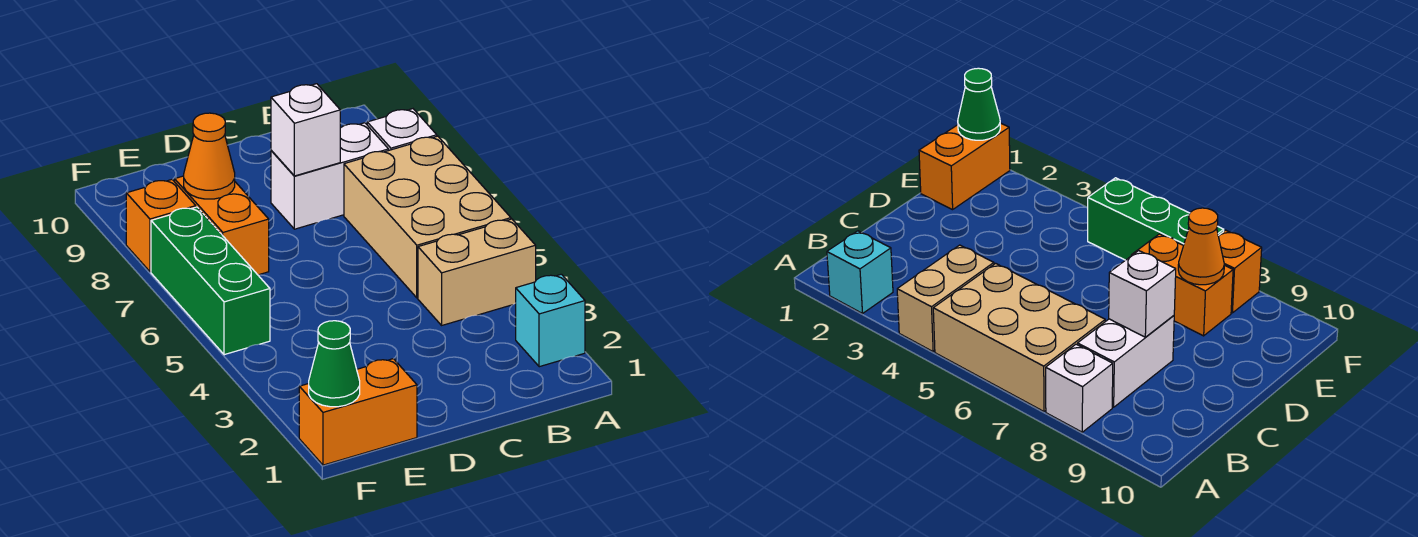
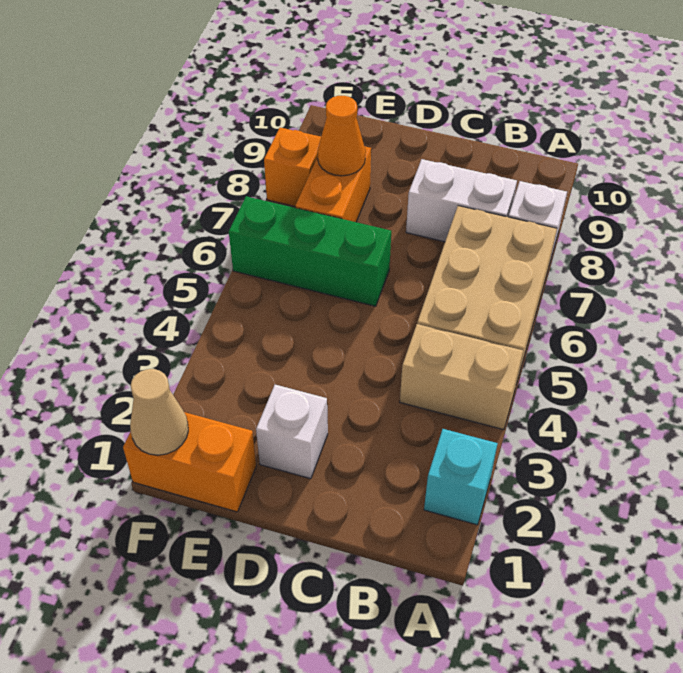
white 1x1 brick [271,84,340,176] -> white 1x1 brick moved to [256,385,328,479]
green 1x1 cone [309,321,360,407] -> tan 1x1 cone [130,369,188,455]
green 1x3 brick [151,207,270,355] -> green 1x3 brick turned to [229,196,391,306]

